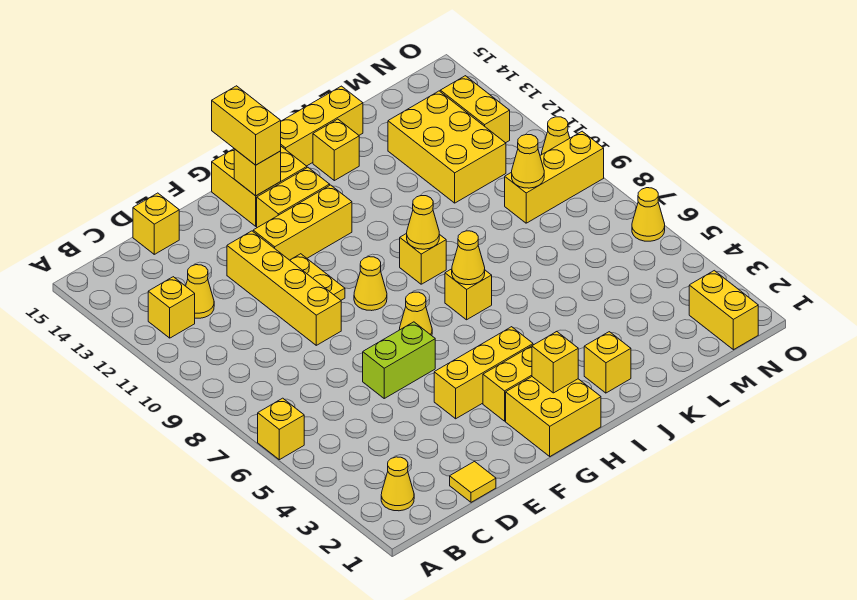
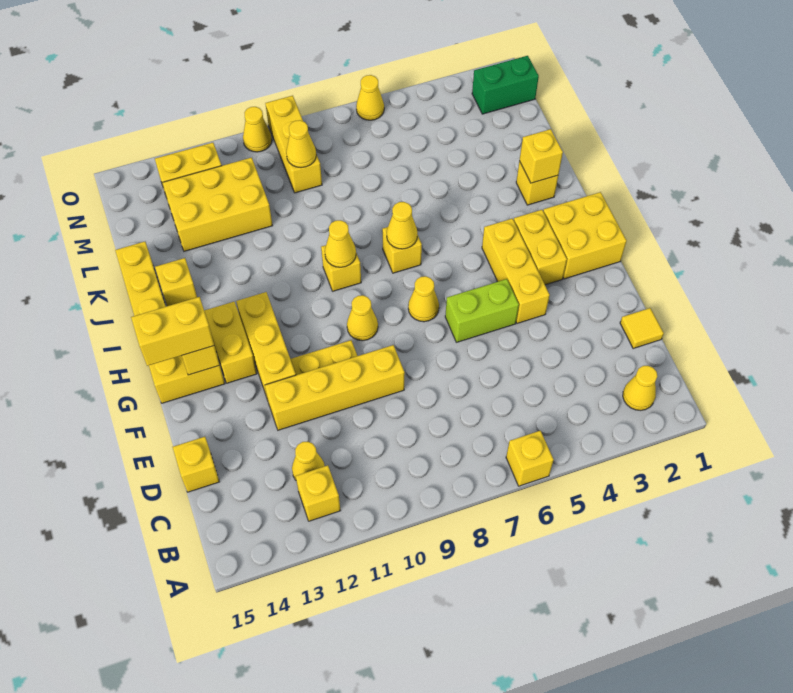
lime 1x2 brick [363,322,435,398] -> lime 1x2 brick turned to [445,279,519,342]
yellow 1x1 brick [532,331,578,393] -> yellow 1x1 brick moved to [519,129,563,183]
yellow 1x2 brick [689,271,758,350] -> green 1x2 brick [472,56,539,114]

